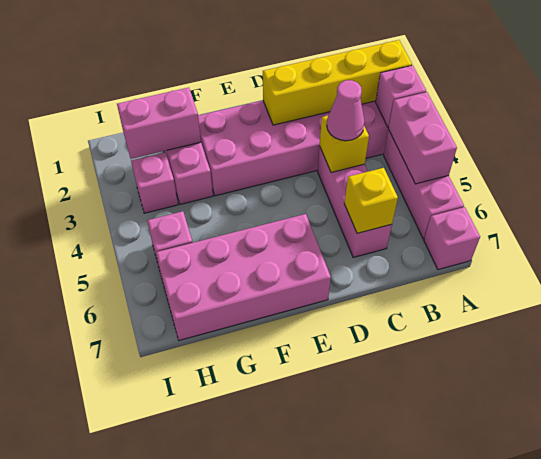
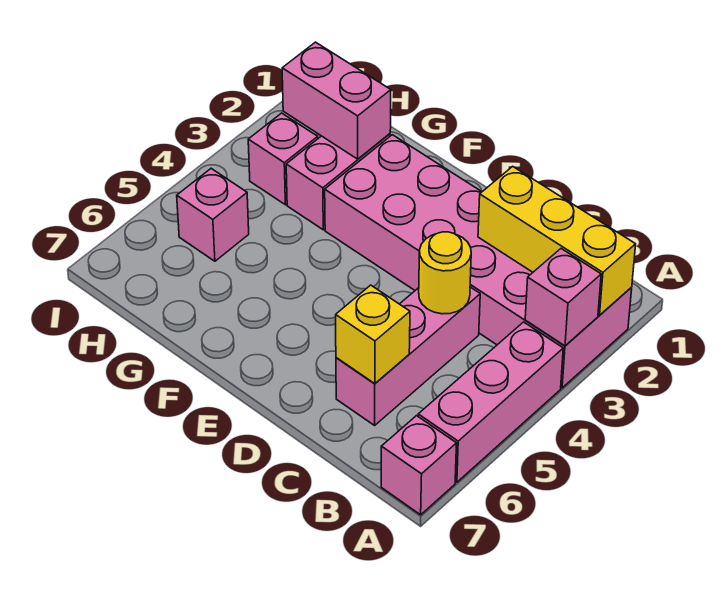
yellow 1x4 brick [263,40,412,125] -> yellow 1x3 brick [478,166,636,315]
pink 1x2 brick [388,92,457,184] -> none
yellow 1x1 brick [320,116,369,172] -> yellow 1x1 round brick [419,232,471,314]
pink 1x1 cone [327,80,364,141] -> none
pink 2x4 brick [156,214,331,340] -> none

